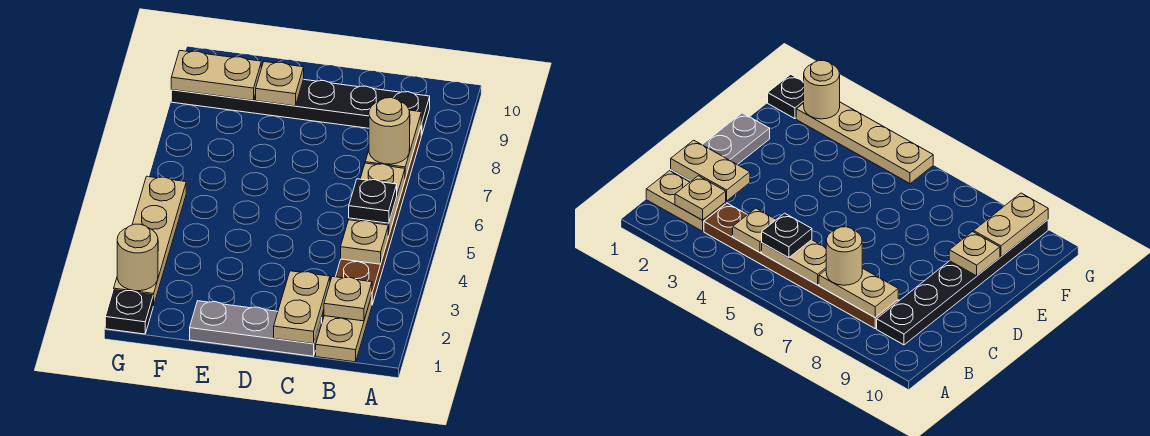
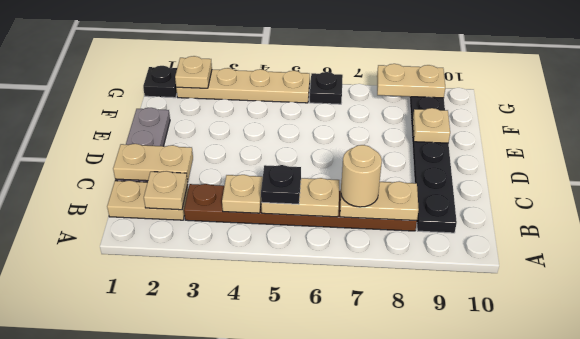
tan 1x2 plate [171,51,261,100] -> tan 1x2 plate turned to [377,64,445,98]
tan 1x1 round brick [117,224,158,291] -> tan 1x1 plate [175,56,212,88]
none -> black 1x1 plate [310,72,343,104]

